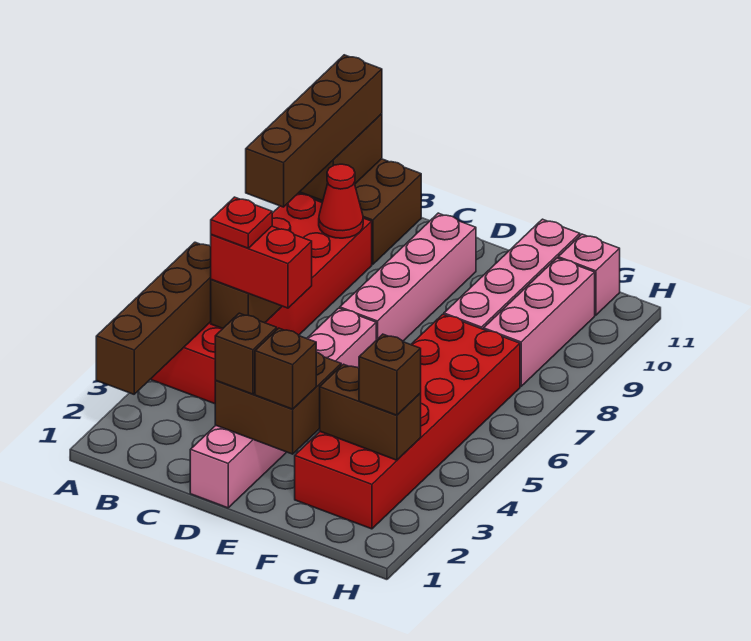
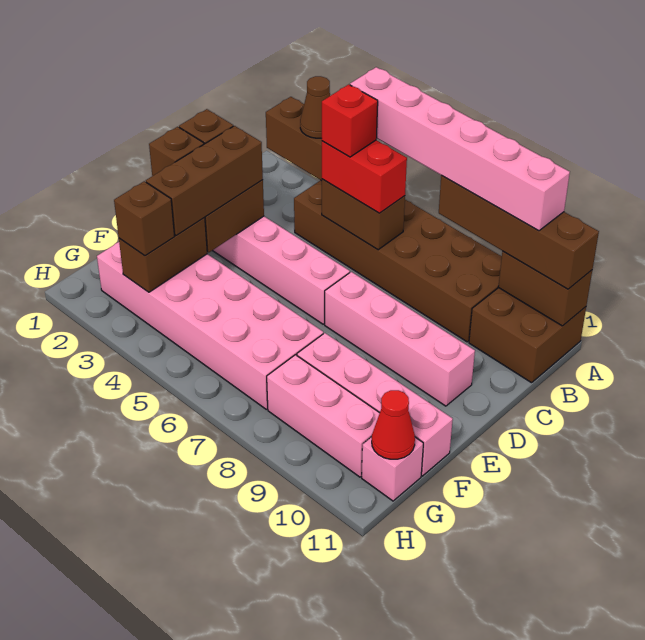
none -> brown 1x1 cone [300,76,330,138]
red 2x6 brick [150,194,372,404] -> brown 2x6 brick [294,180,502,342]
none -> pink 1x6 brick [350,67,570,231]
red 1x2 brick [211,226,312,308] -> red 1x2 brick turned to [322,140,407,213]
red 1x1 plate [211,197,272,248] -> red 1x1 brick [322,84,378,157]
red 1x1 cone [319,164,363,238] -> red 1x1 cone moved to [372,390,415,459]
none -> brown 1x3 brick [146,126,263,235]
red 2x6 brick [295,314,520,529] -> pink 2x6 brick [97,242,323,409]

